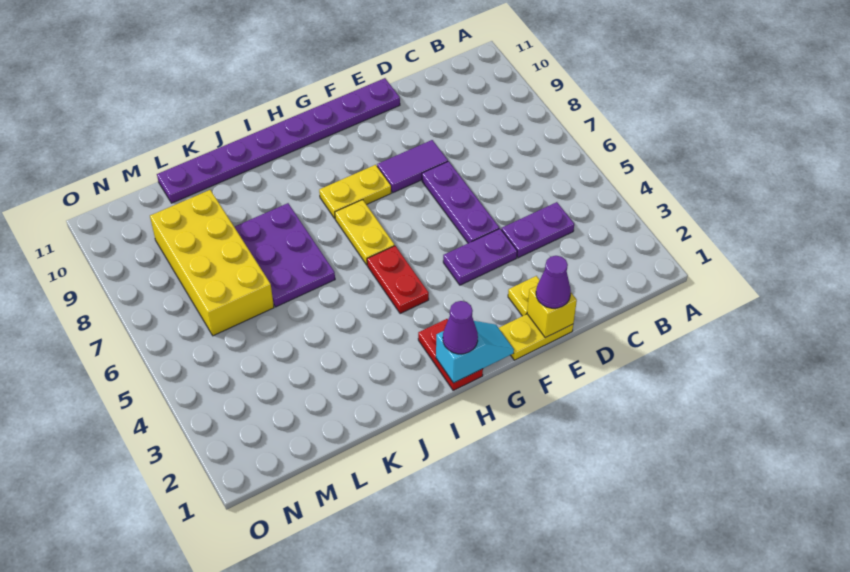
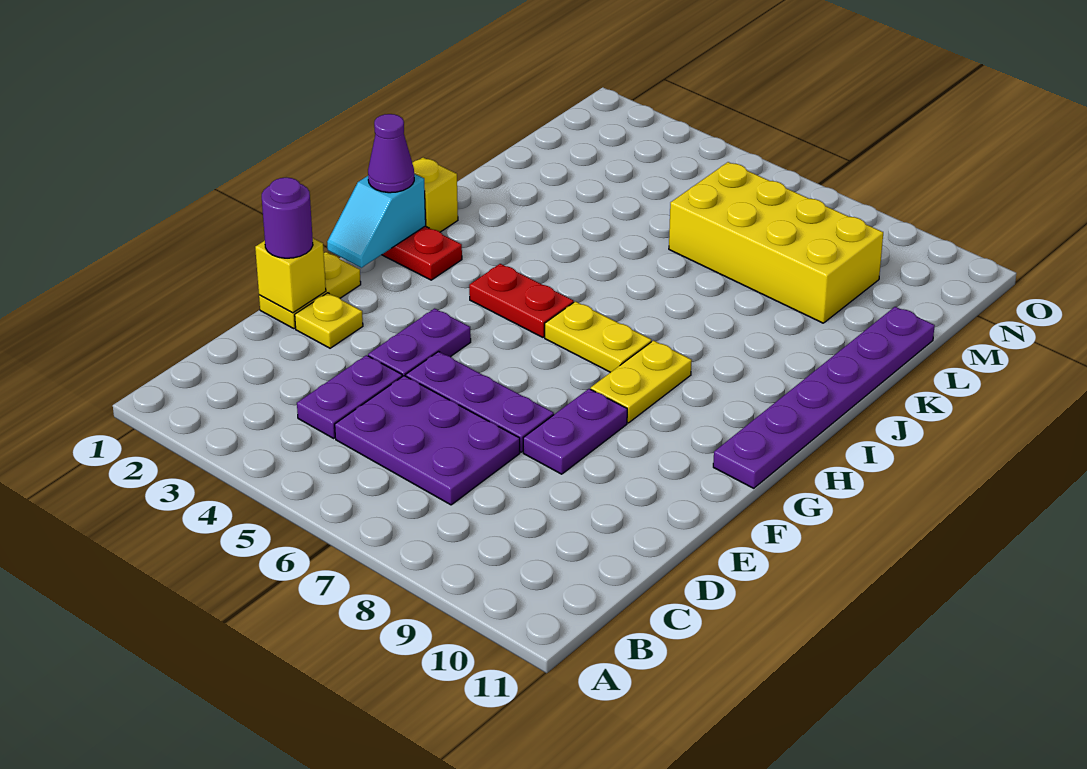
purple 1x1 cone [536,256,571,308] -> purple 1x1 round brick [262,178,313,258]
purple 1x2 tile [377,140,448,193] -> purple 1x2 plate [523,389,627,474]
purple 1x8 plate [157,78,400,203] -> purple 1x6 plate [713,307,935,488]
none -> yellow 1x1 brick [412,158,458,232]
purple 2x3 plate [235,203,335,307] -> purple 2x3 plate moved to [335,376,520,505]

